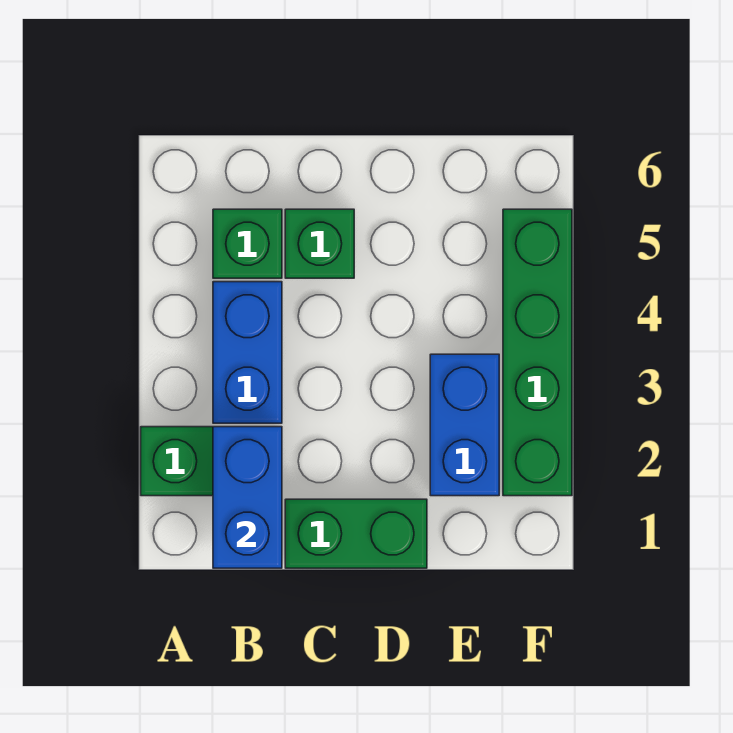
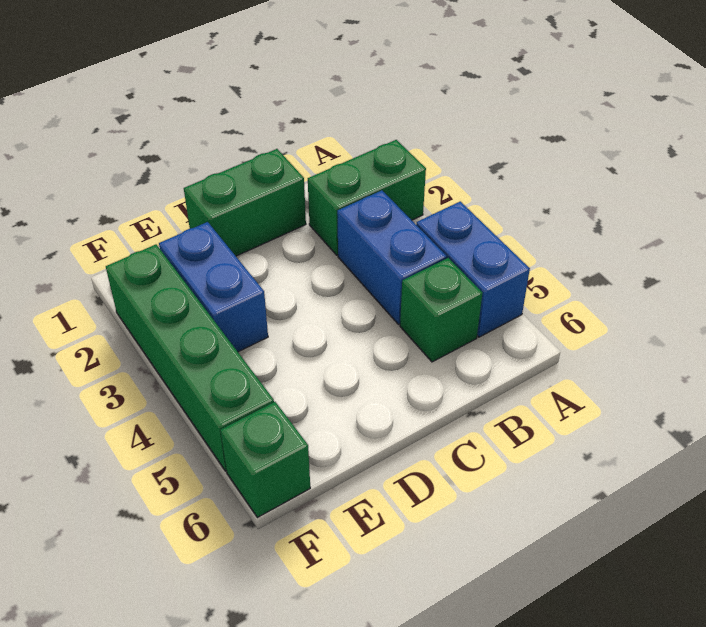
blue 1x2 brick [213,427,282,568] -> blue 1x2 brick moved to [416,201,530,337]
green 1x1 brick [285,209,354,278] -> green 1x1 brick moved to [220,402,310,517]

